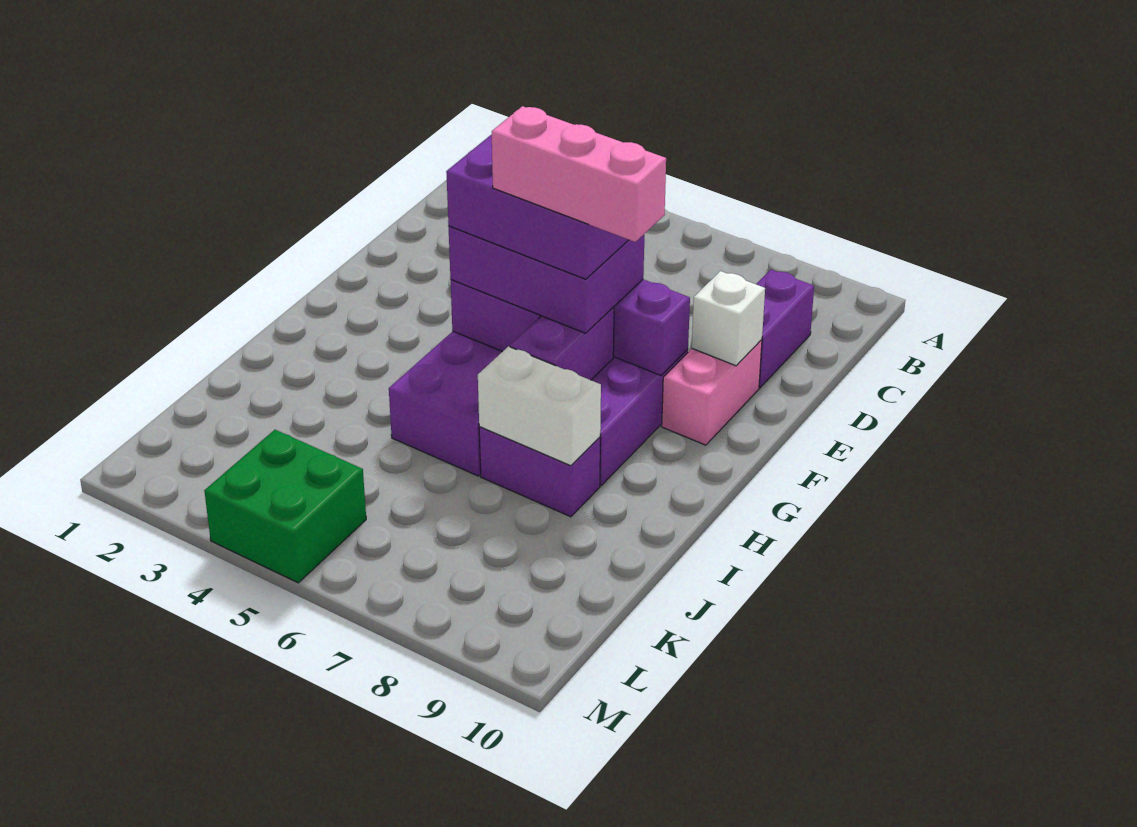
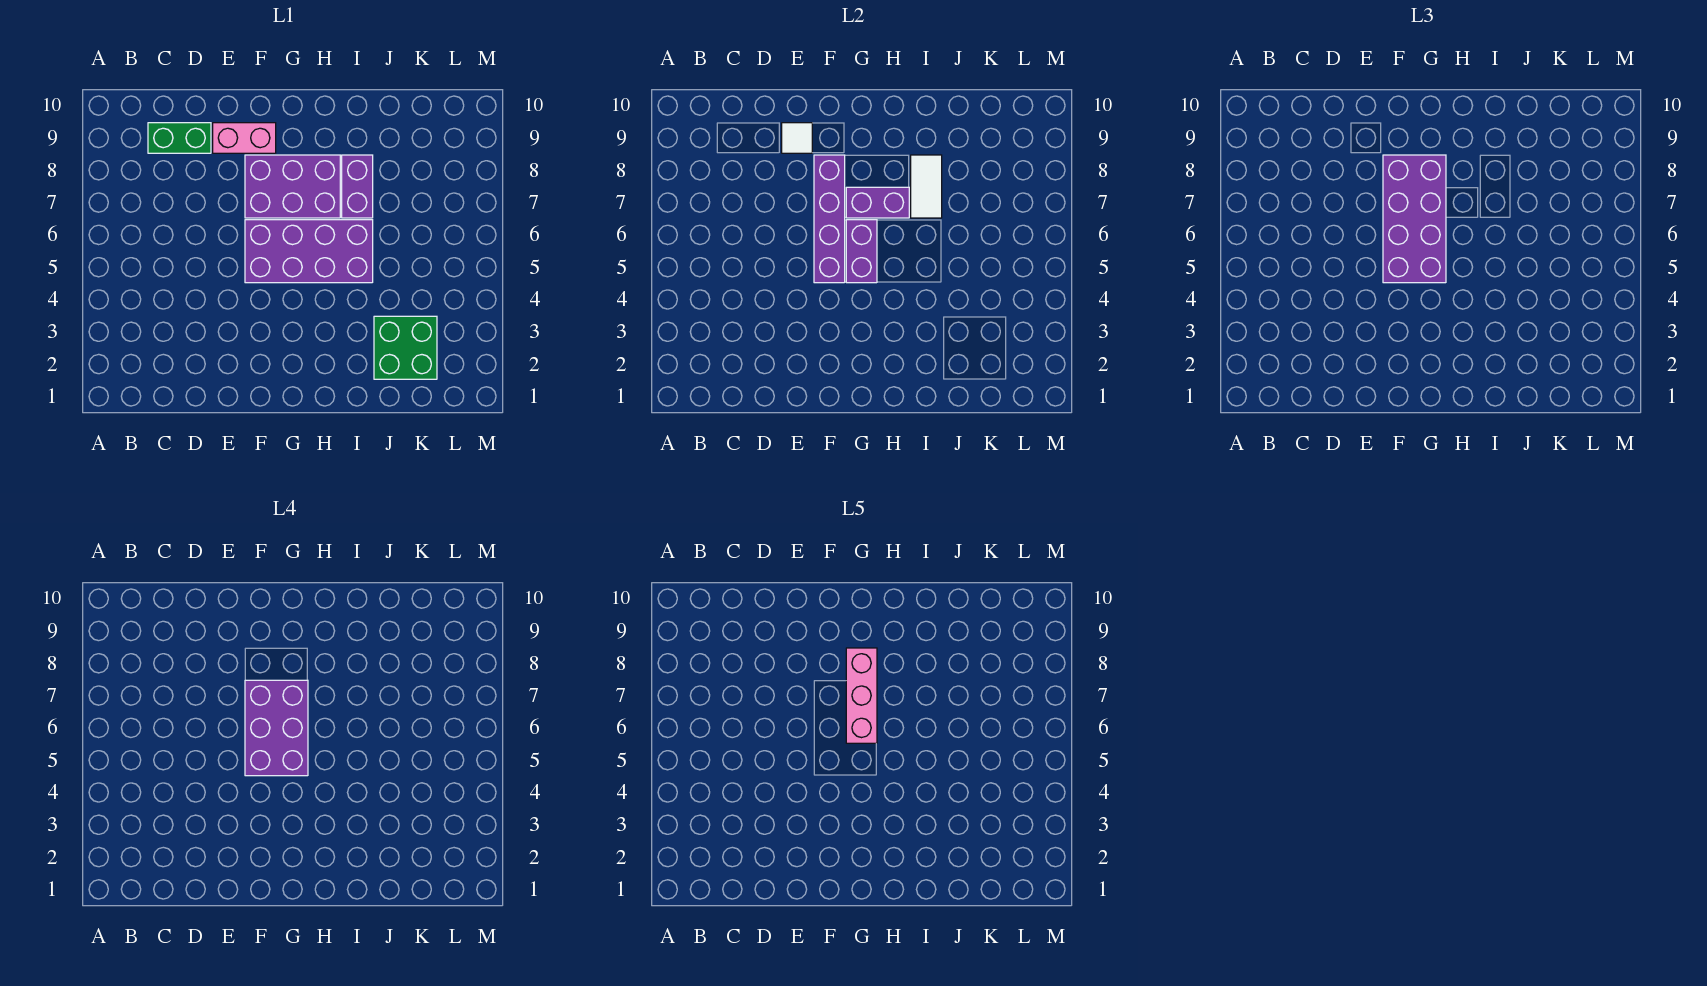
purple 1x2 brick [756,270,814,388] -> green 1x2 brick [148,123,211,153]
white 1x1 brick [692,271,765,366] -> white 1x1 tile [782,123,812,153]
purple 2x3 brick [449,226,644,333] -> purple 2x4 brick [1383,155,1446,283]
white 1x2 brick [478,346,601,466] -> white 1x2 tile [911,155,942,218]
green 2x2 brick [204,430,366,583] -> green 2x2 brick moved to [374,316,437,379]

